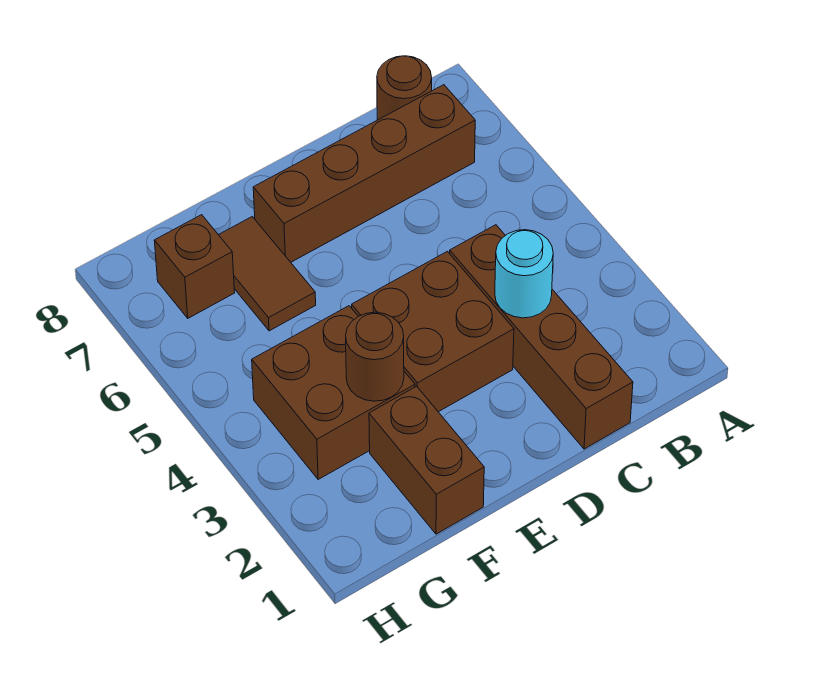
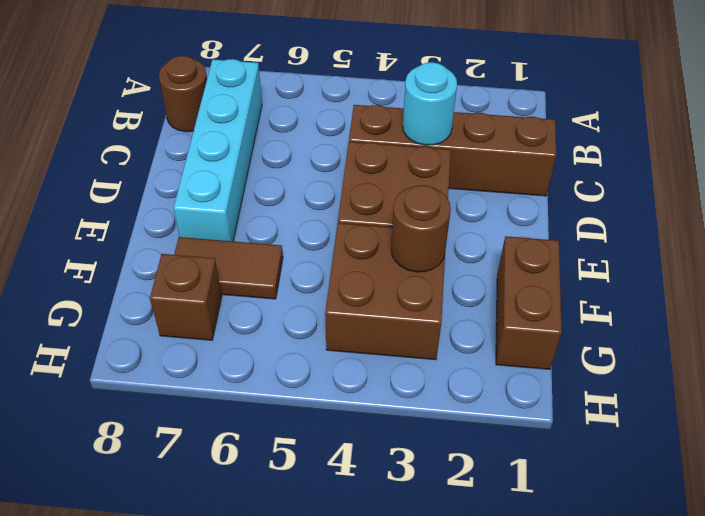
brown 1x4 brick [253,85,475,262] -> cyan 1x4 brick [174,59,262,241]
brown 1x2 brick [369,386,484,534] -> brown 1x2 brick turned to [496,236,562,369]

